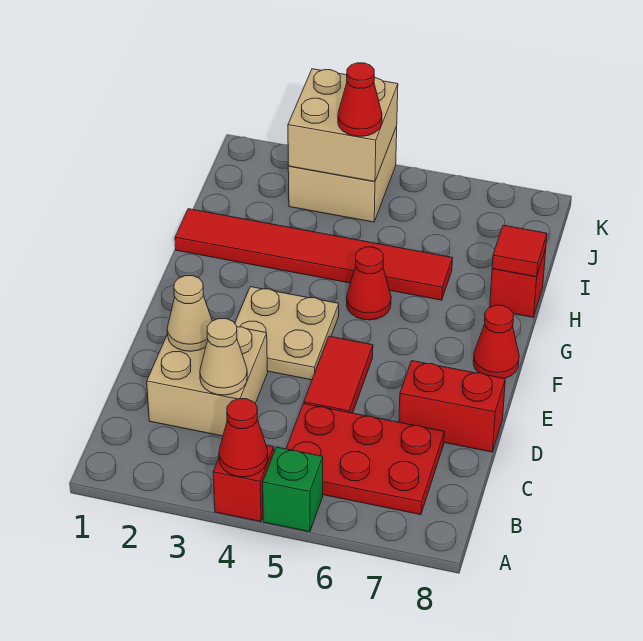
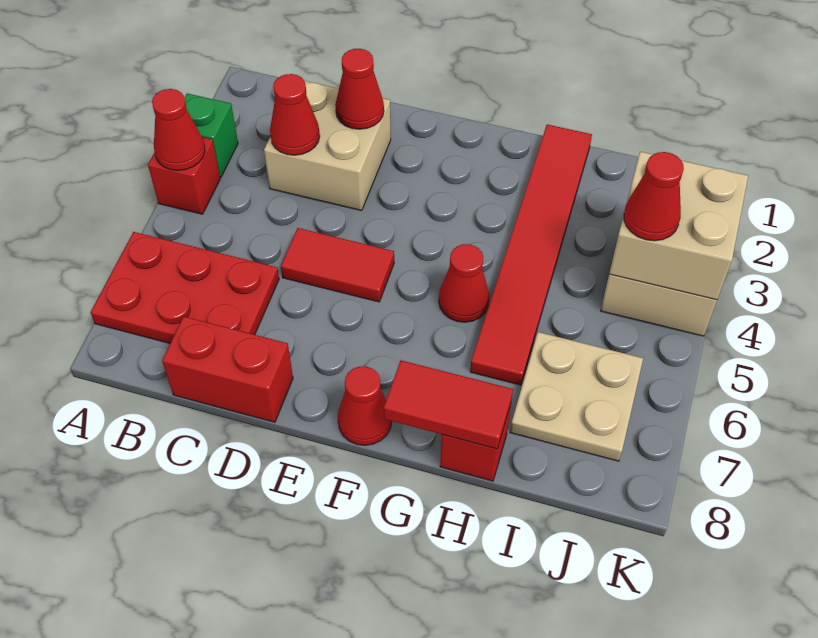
green 1x1 brick [263,447,323,532] -> green 1x1 brick moved to [184,93,238,177]
red 2x3 plate [286,404,444,515] -> red 2x3 plate turned to [91,232,279,343]
tan 1x1 cone [200,319,247,395] -> red 1x1 cone [270,74,320,155]
tan 1x1 cone [167,276,212,351] -> red 1x1 cone [335,49,384,129]
red 1x2 brick [399,361,505,452] -> red 1x2 brick turned to [162,316,293,422]
tan 2x2 plate [235,287,339,380] -> tan 2x2 plate moved to [510,332,643,461]
red 1x1 tile [492,225,547,277] -> red 1x2 tile [384,360,513,449]

